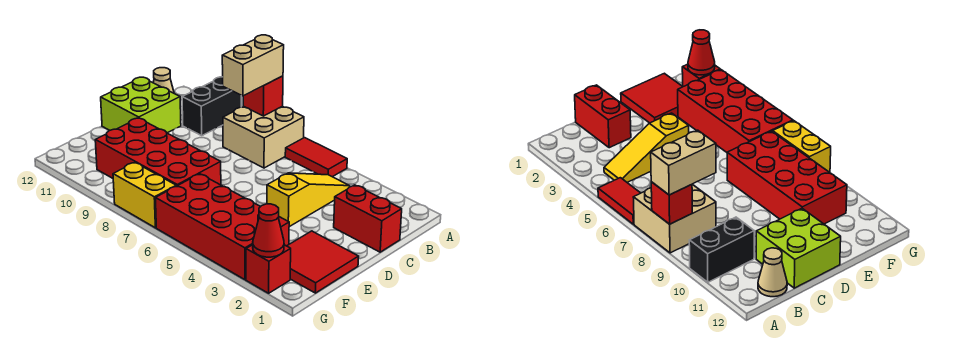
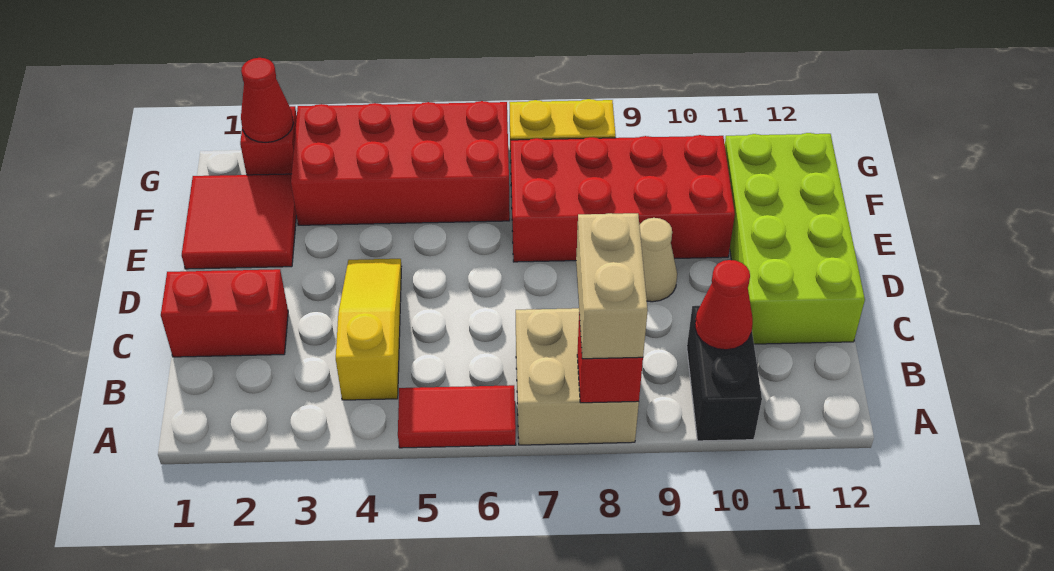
yellow 1x3 slope [267,173,350,227] -> yellow 1x3 slope turned to [336,259,402,400]
none -> red 1x1 cone [695,260,753,350]
tan 1x1 cone [153,68,174,93] -> tan 1x1 cone moved to [639,218,677,302]
lime 2x2 brick [101,77,181,133] -> lime 2x4 brick [725,133,865,344]

